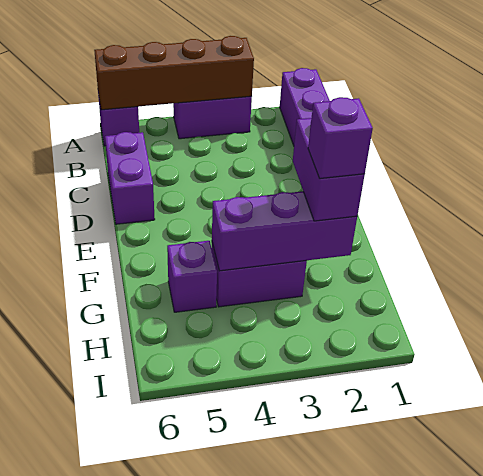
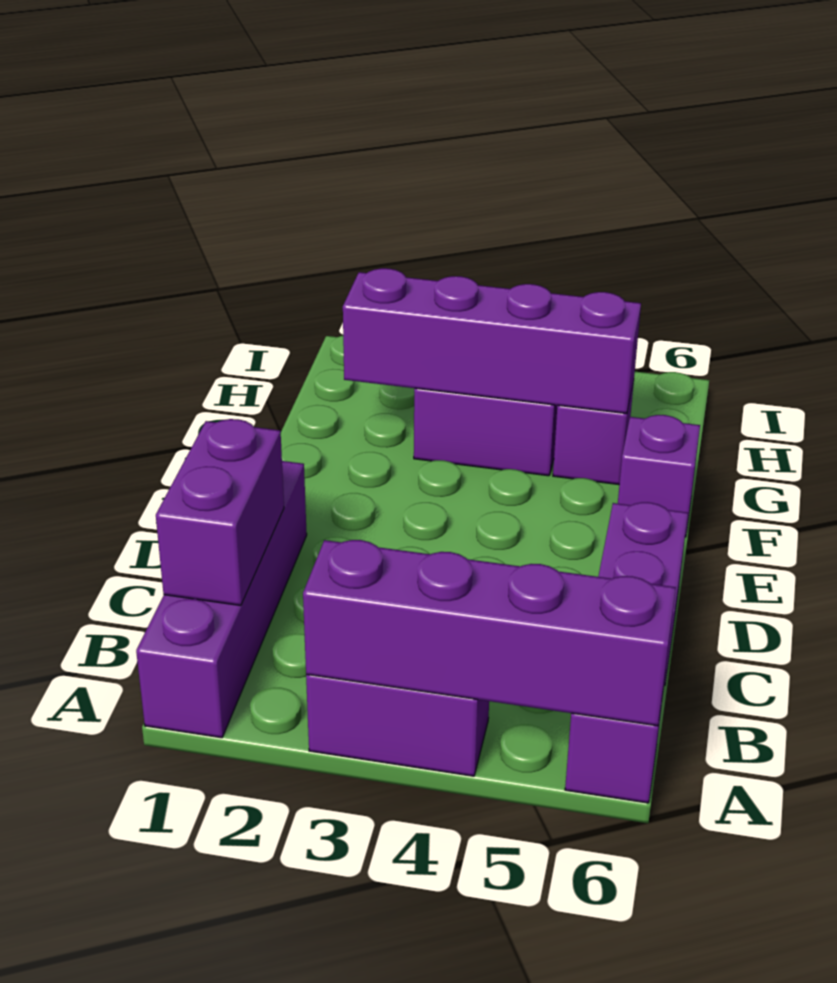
brown 1x4 brick [94,36,254,110] -> purple 1x4 brick [303,540,676,726]
purple 1x2 brick [293,118,365,221] -> purple 1x2 brick moved to [156,419,284,606]
purple 1x3 brick [212,191,357,271] -> purple 1x4 brick [343,268,641,414]
purple 1x1 brick [308,97,373,179] -> purple 1x1 brick moved to [618,415,700,537]

